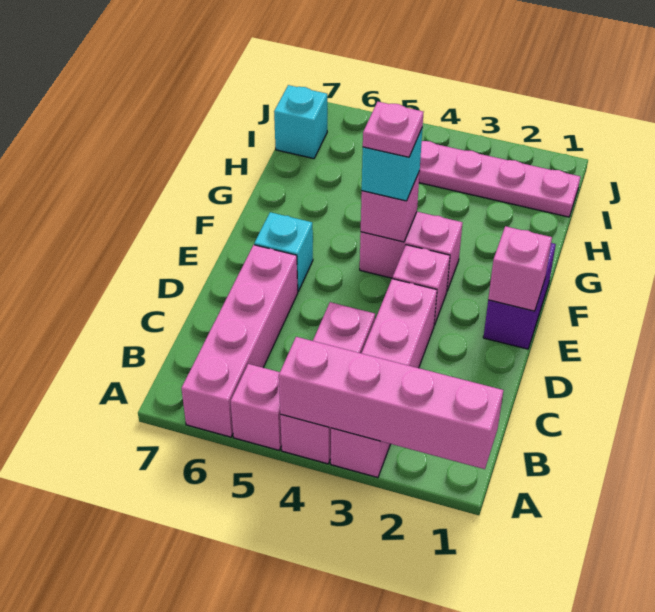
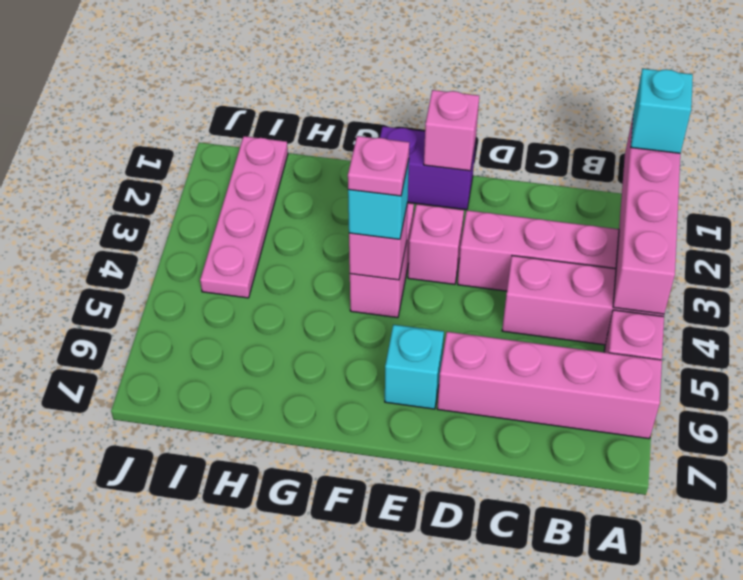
cyan 1x1 brick [274,85,327,159] -> cyan 1x1 brick moved to [631,69,693,153]

